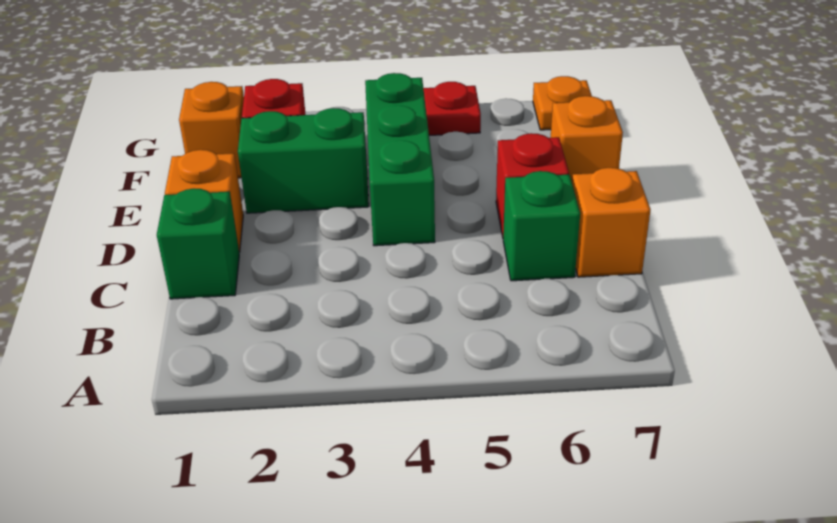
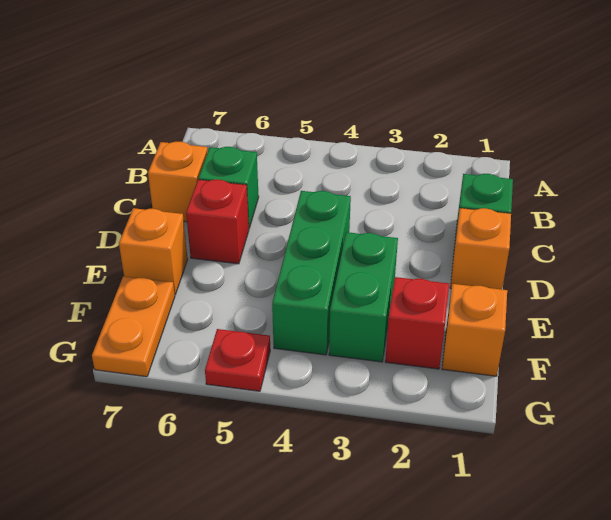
green 1x2 brick [238,108,369,213] -> green 1x2 brick turned to [329,232,398,362]
orange 1x1 plate [533,76,592,130] -> orange 1x2 plate [92,276,175,377]

